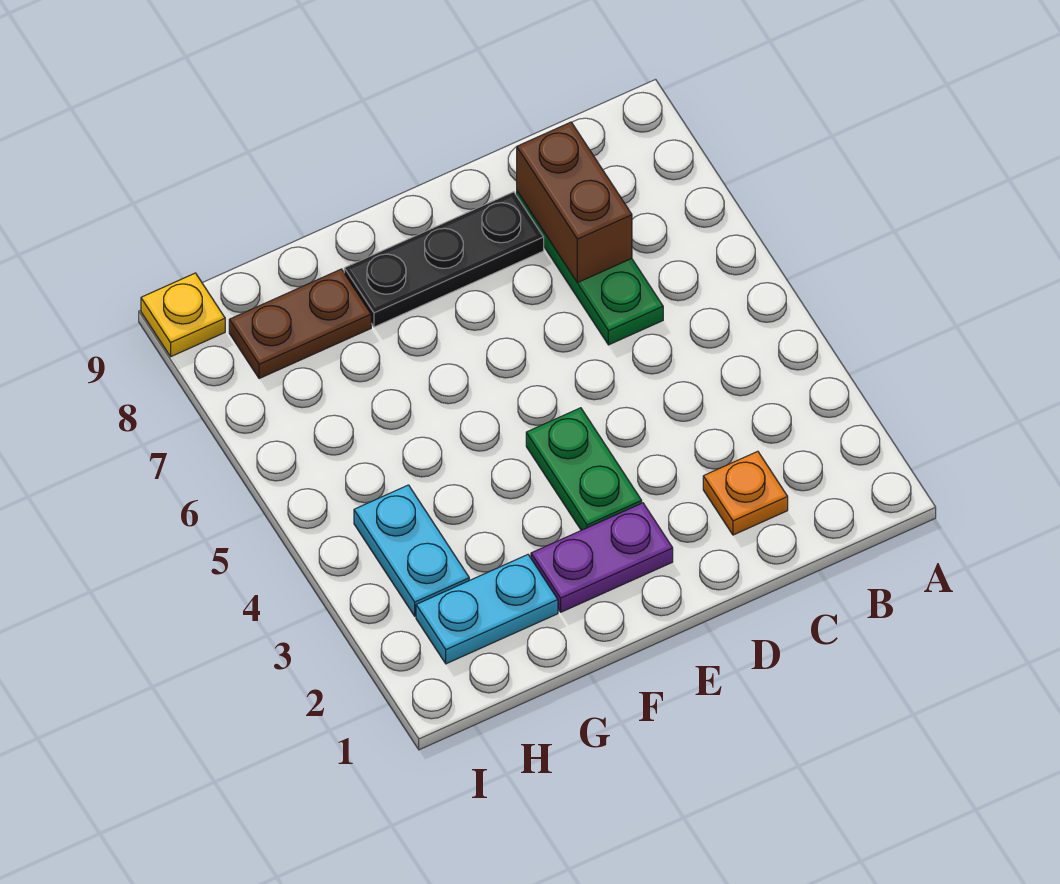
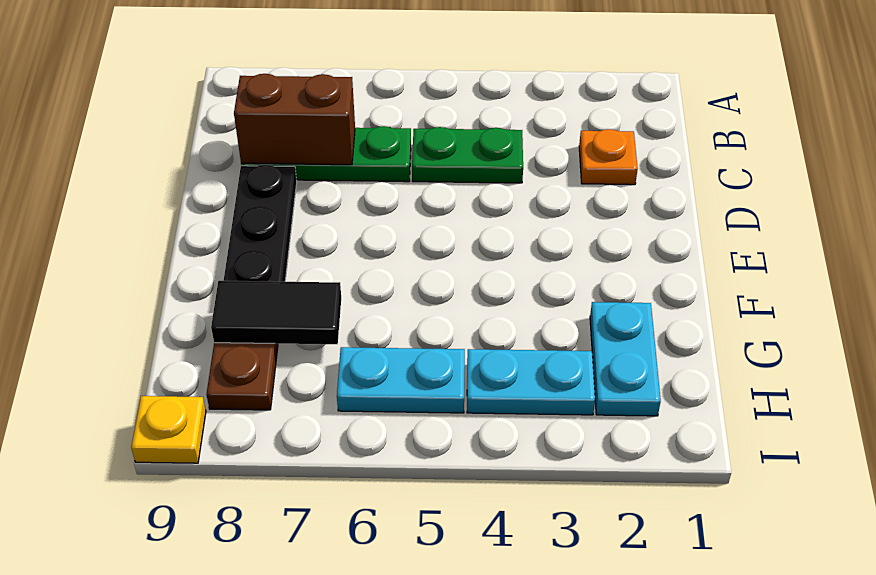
purple 1x2 plate [531,503,673,612] -> none
green 1x2 plate [526,408,642,530] -> green 1x2 plate moved to [412,127,523,183]
none -> black 1x2 tile [211,281,341,344]
none -> cyan 1x2 plate [337,347,465,413]

